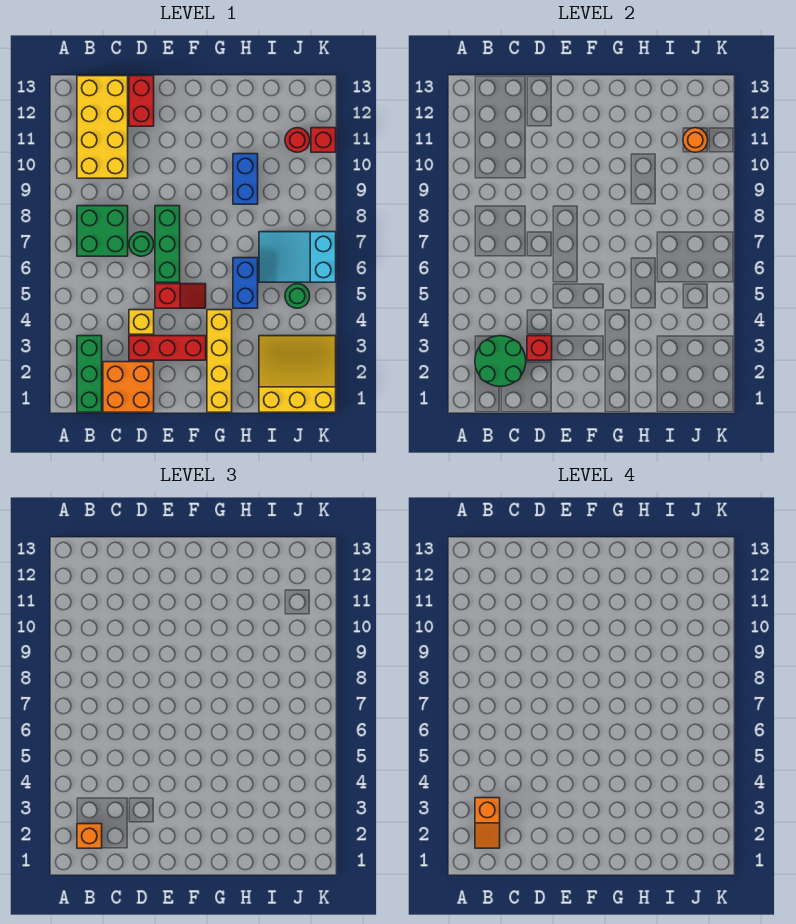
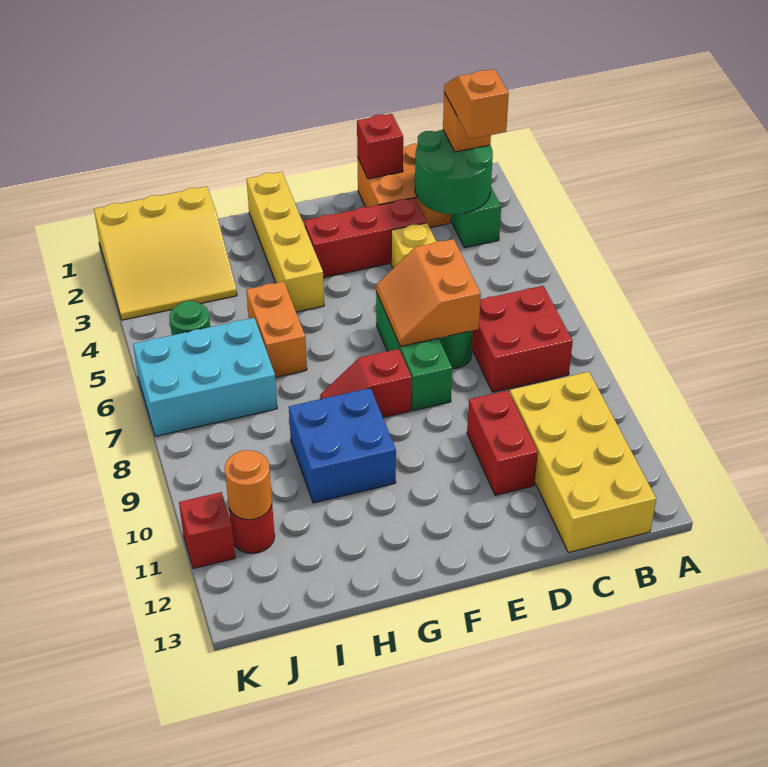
green 2x2 brick [77,206,128,256] -> red 2x2 brick [472,286,573,392]
red 1x1 brick [527,336,552,360] -> red 1x1 brick moved to [357,114,403,179]
none -> orange 2x2 slope [376,239,481,346]
red 1x2 brick [129,76,154,126] -> red 1x2 brick moved to [467,390,538,495]
red 1x2 slope [155,284,206,308] -> red 1x2 slope moved to [320,349,411,417]
blue 1x2 brick [233,258,258,308] -> orange 1x2 brick [246,281,307,377]
blue 1x2 brick [233,154,258,204] -> blue 2x2 brick [289,388,396,503]
cyan 2x3 slope [259,232,336,282] -> cyan 2x3 brick [133,318,277,436]

